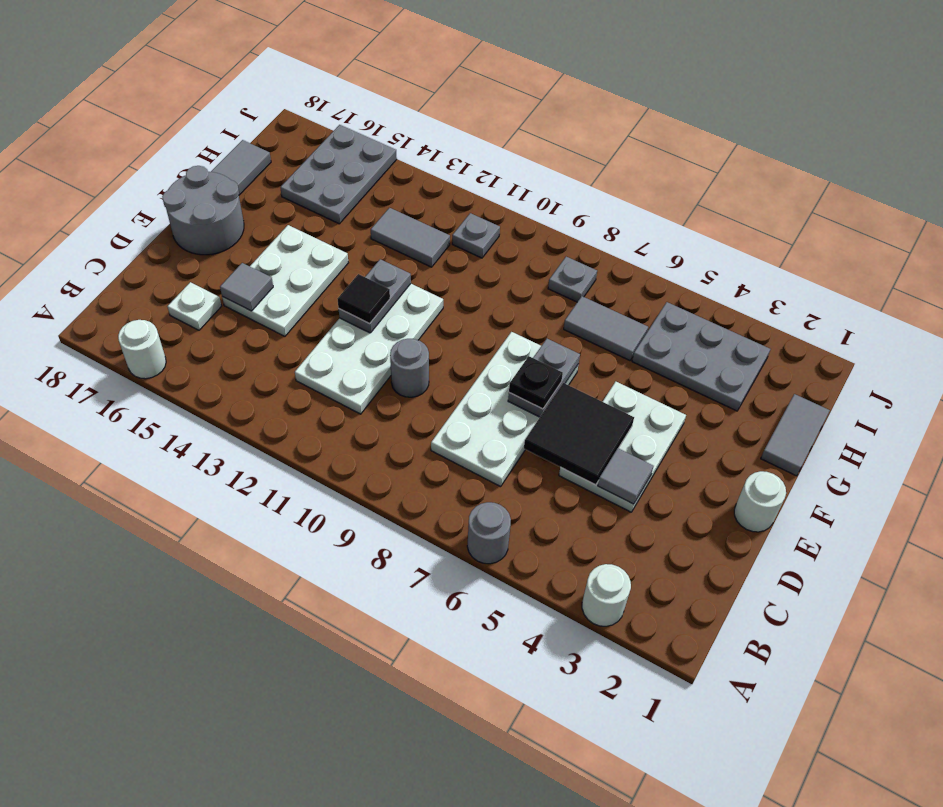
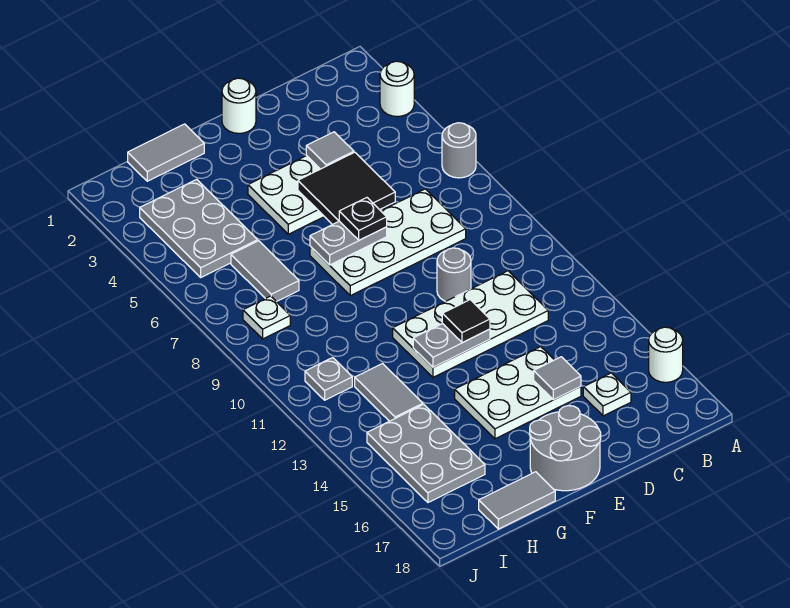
grey 2x3 plate [280,125,397,224] -> grey 2x3 plate turned to [367,405,485,502]
grey 1x1 plate [548,257,597,302] -> white 1x1 plate [243,296,290,339]

